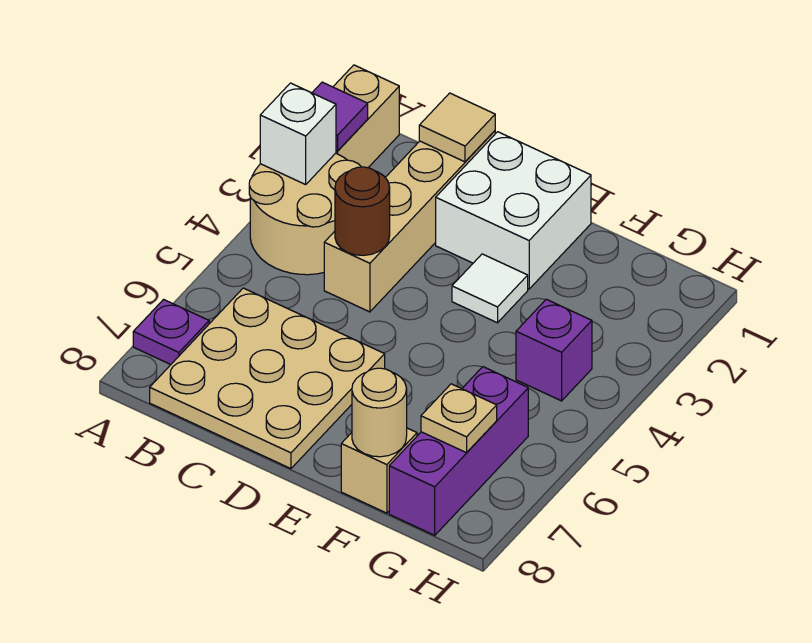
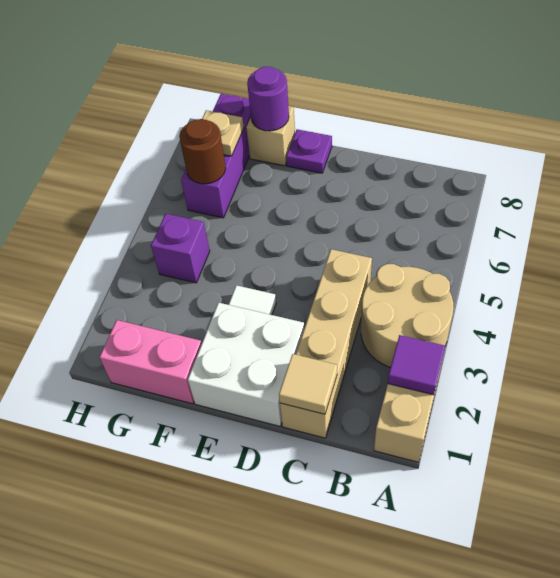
white 1x1 brick [260,83,336,185] -> none
purple 1x1 plate [133,299,209,365] -> purple 1x1 plate moved to [286,129,332,173]
tan 3x3 plate [150,288,385,469] -> none
brown 1x1 round brick [335,167,390,255] -> brown 1x1 round brick moved to [179,119,226,184]
none -> pink 1x2 brick [100,320,202,404]
tan 1x1 round brick [352,368,407,457] -> purple 1x1 round brick [247,67,289,131]

